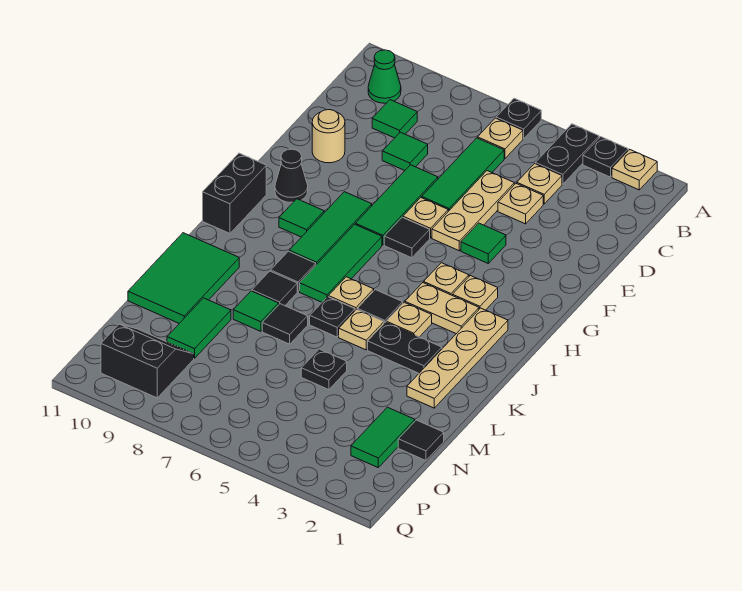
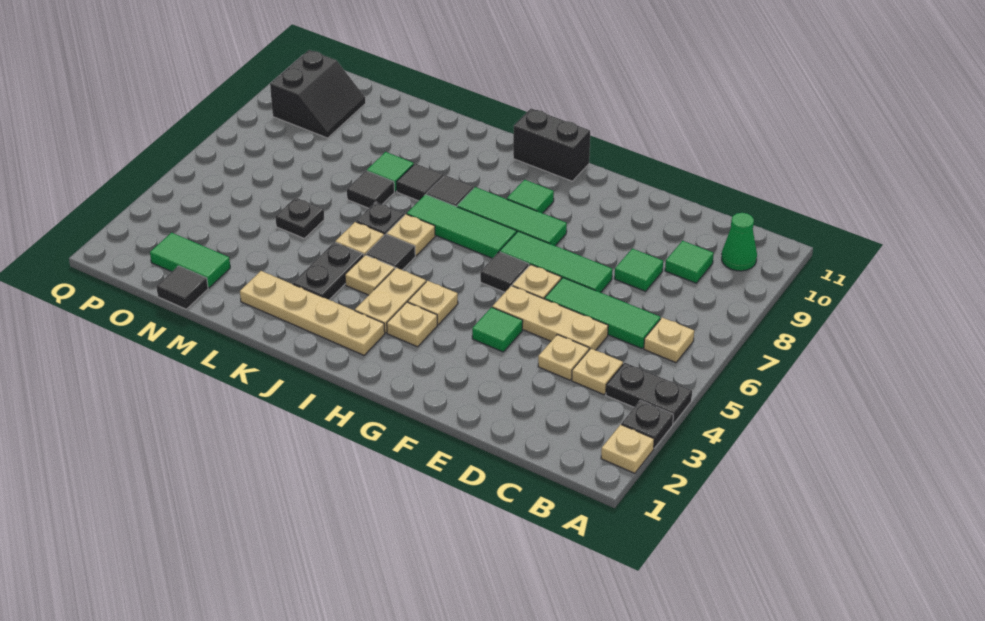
black 1x1 plate [496,98,541,139] -> none
tan 1x1 round brick [312,110,345,163] -> none
black 1x1 cone [275,149,308,202] -> none
green 2x3 tile [128,233,239,323] -> none
green 1x2 tile [167,298,231,358] -> none

